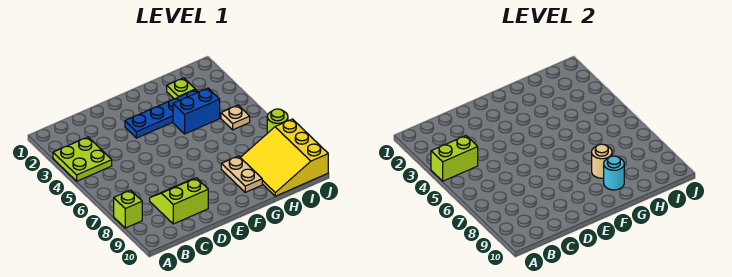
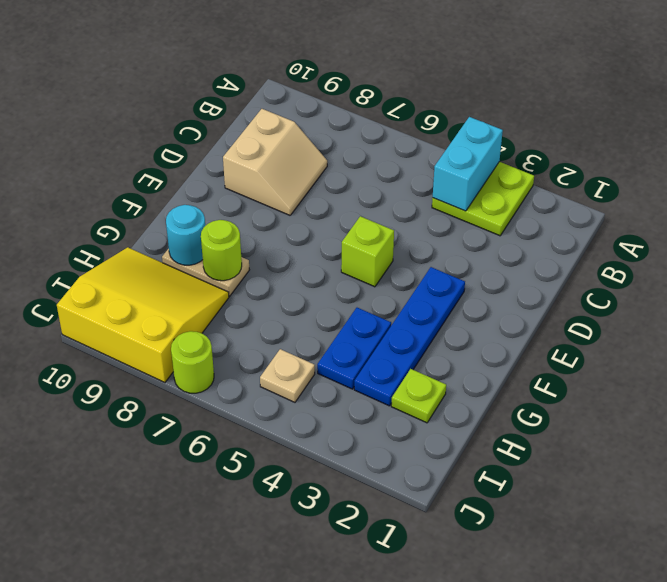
lime 1x2 brick [431,136,478,181] -> cyan 1x2 brick [433,117,503,211]
lime 1x1 brick [114,190,142,228] -> lime 1x1 brick moved to [341,216,394,287]
lime 2x2 slope [150,178,208,224] -> tan 2x2 slope [223,109,327,215]
blue 1x2 brick [173,88,220,134] -> blue 1x2 plate [317,308,391,389]
tan 1x1 round brick [592,144,612,178] -> lime 1x1 round brick [201,220,242,281]

